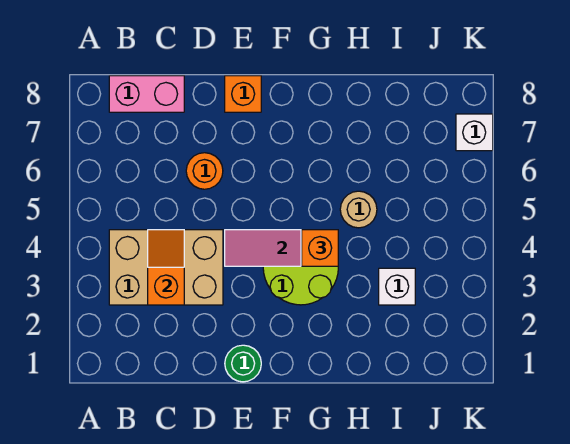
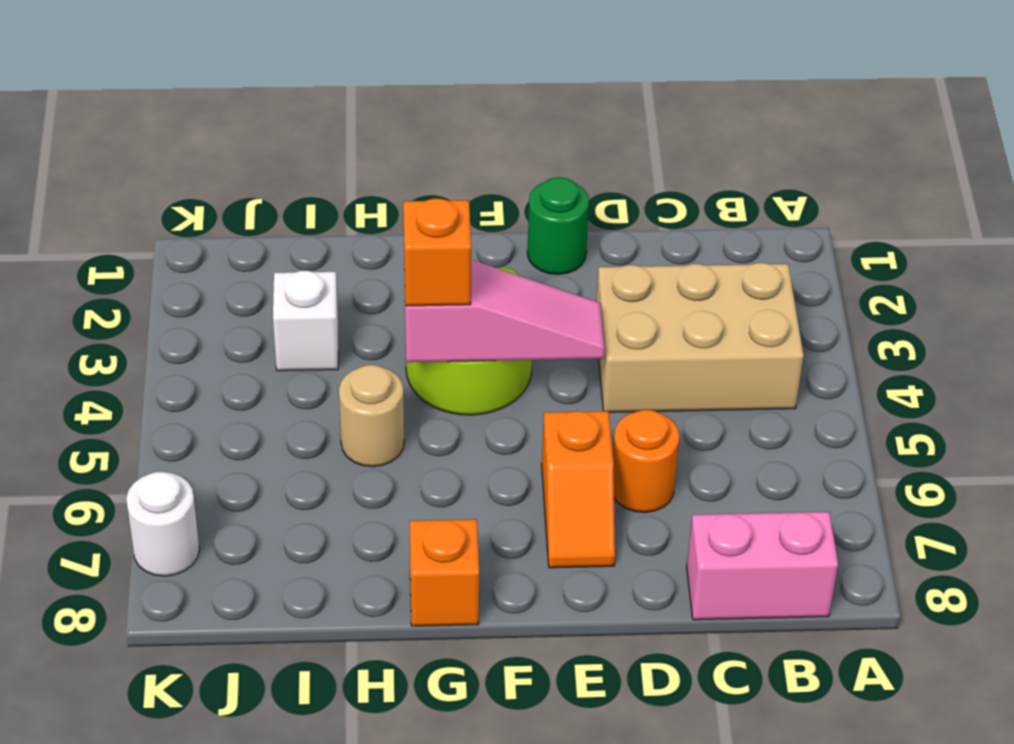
orange 1x2 slope [148,230,184,305] -> orange 1x2 slope moved to [542,411,615,568]
orange 1x1 brick [225,76,261,112] -> orange 1x1 brick moved to [410,519,479,626]
white 1x1 brick [456,114,493,151] -> white 1x1 round brick [126,472,200,576]

